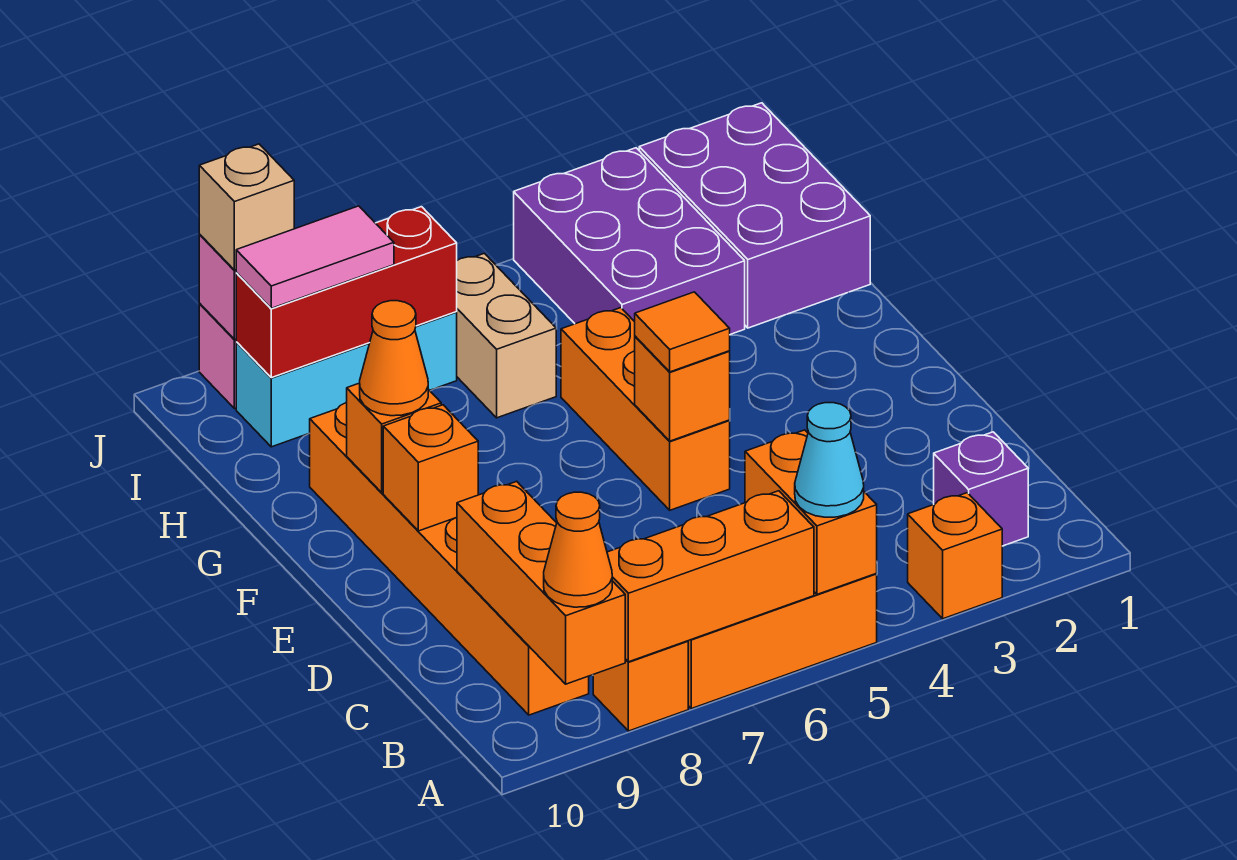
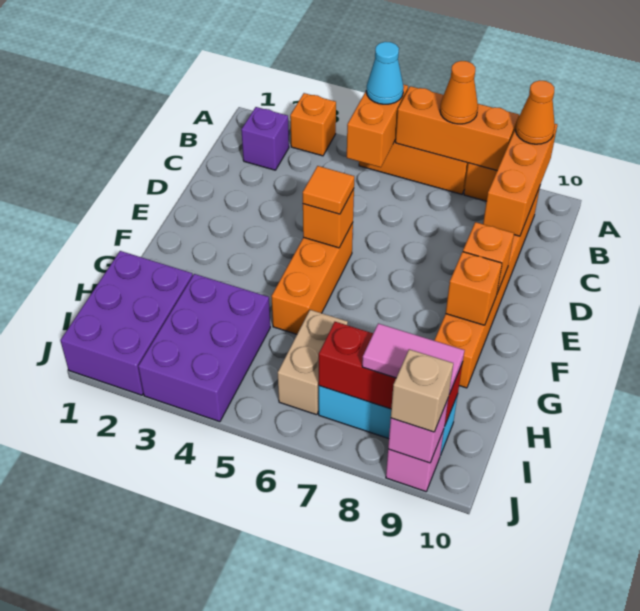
orange 1x1 cone [360,301,428,416] -> orange 1x1 cone moved to [440,61,478,124]

